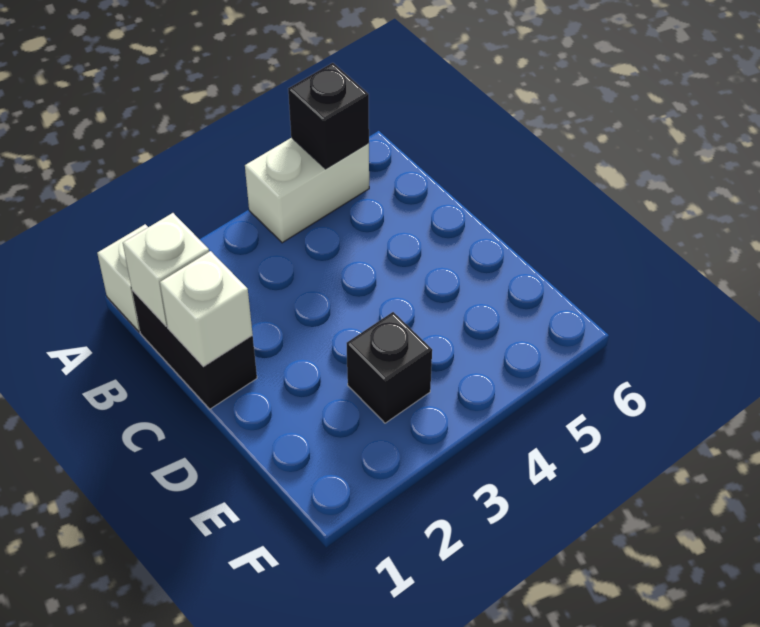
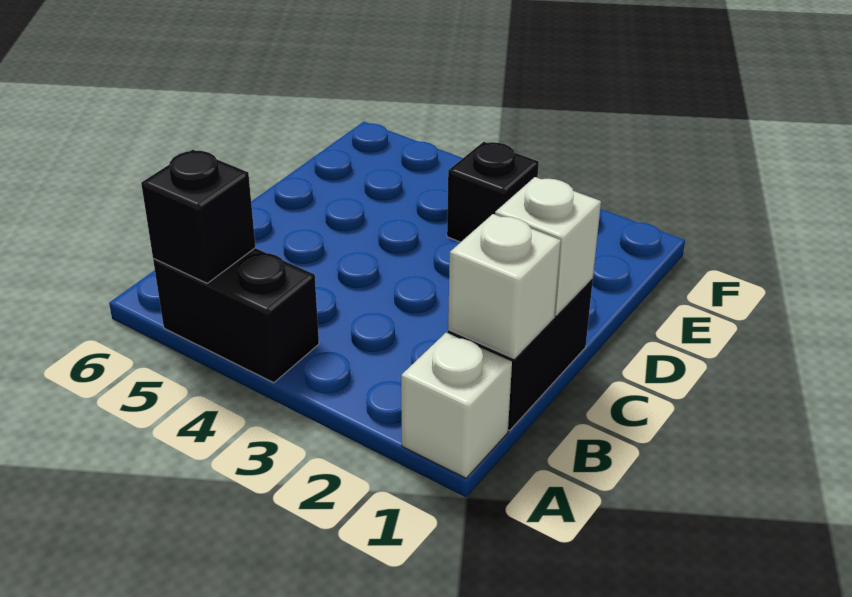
white 1x2 brick [245,138,369,243] -> black 1x2 brick [153,248,319,383]

